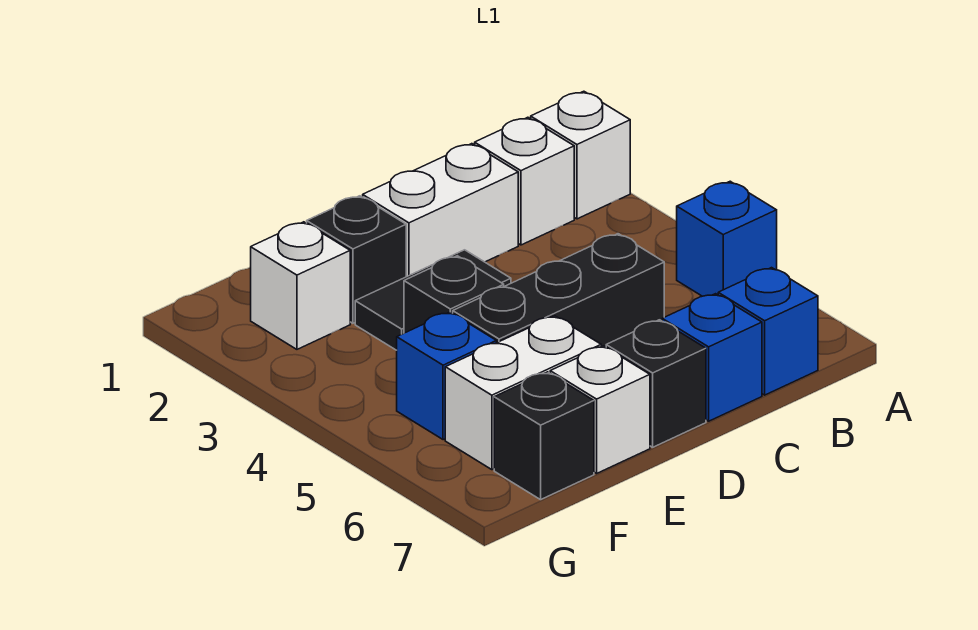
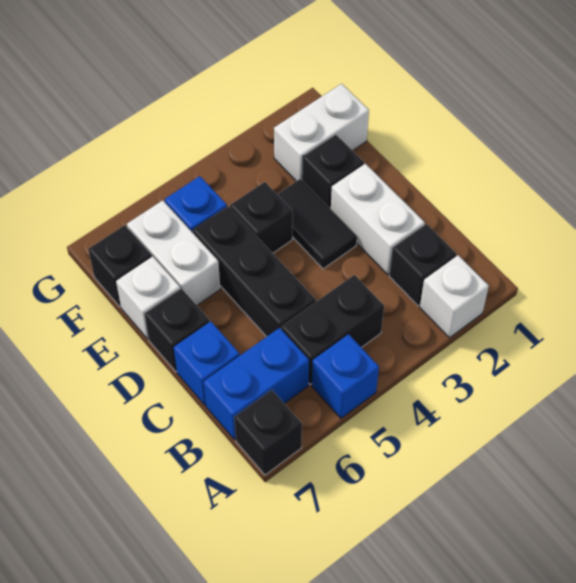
none -> black 1x1 brick [234,390,302,475]
white 1x1 brick [475,117,574,245] -> black 1x1 brick [389,224,456,306]
none -> black 1x2 brick [281,275,384,384]
blue 1x1 brick [718,268,818,395] -> blue 1x2 brick [203,328,309,440]
white 1x1 brick [251,222,350,349] -> white 1x2 brick [274,84,369,181]

